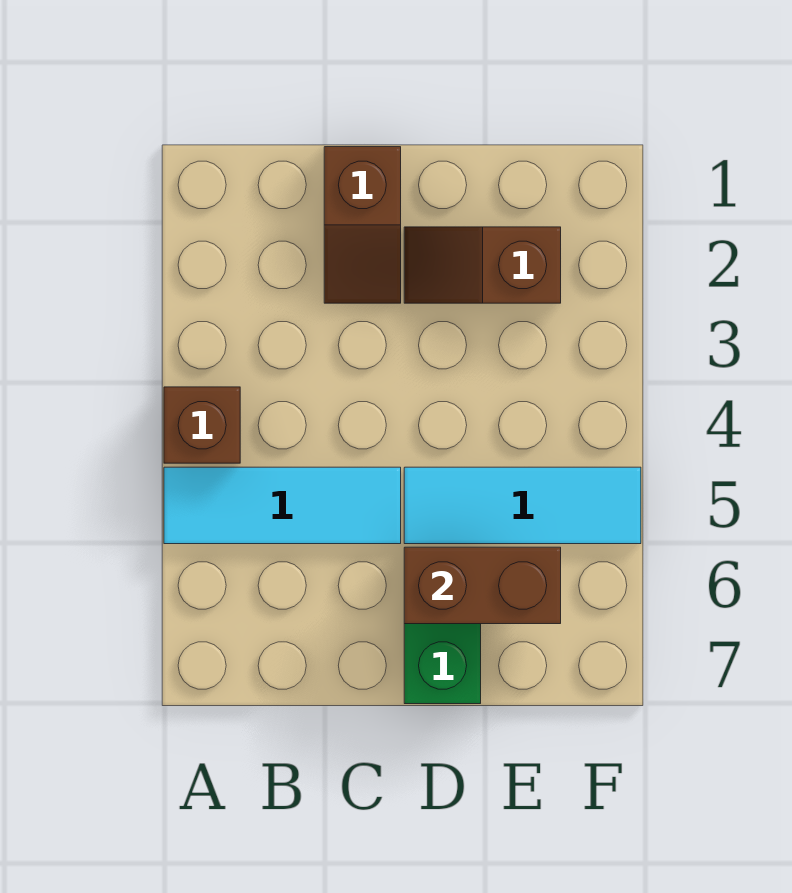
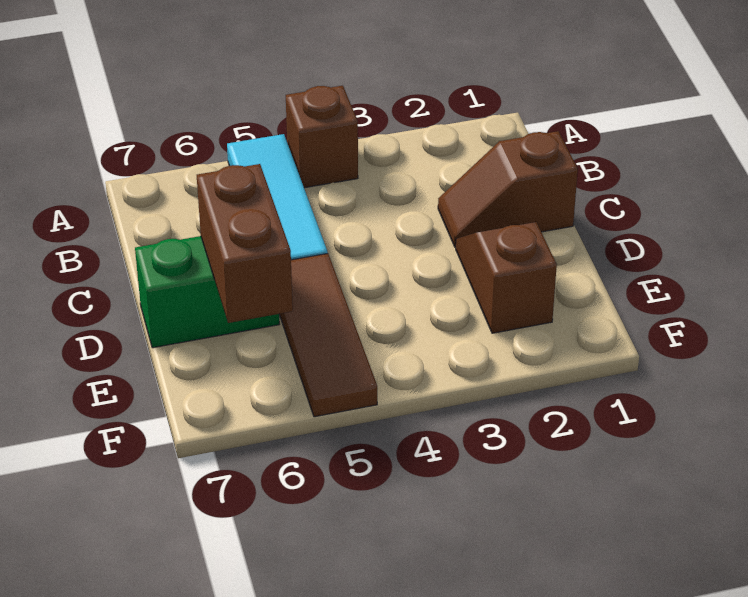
cyan 1x3 tile [404,467,641,544] -> brown 1x3 tile [279,254,377,417]

